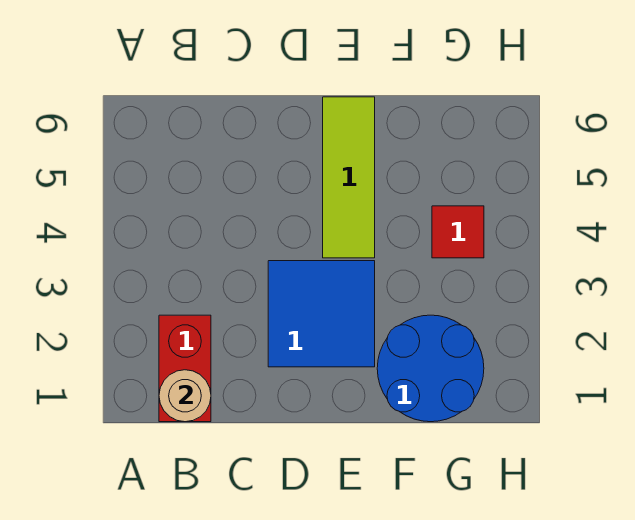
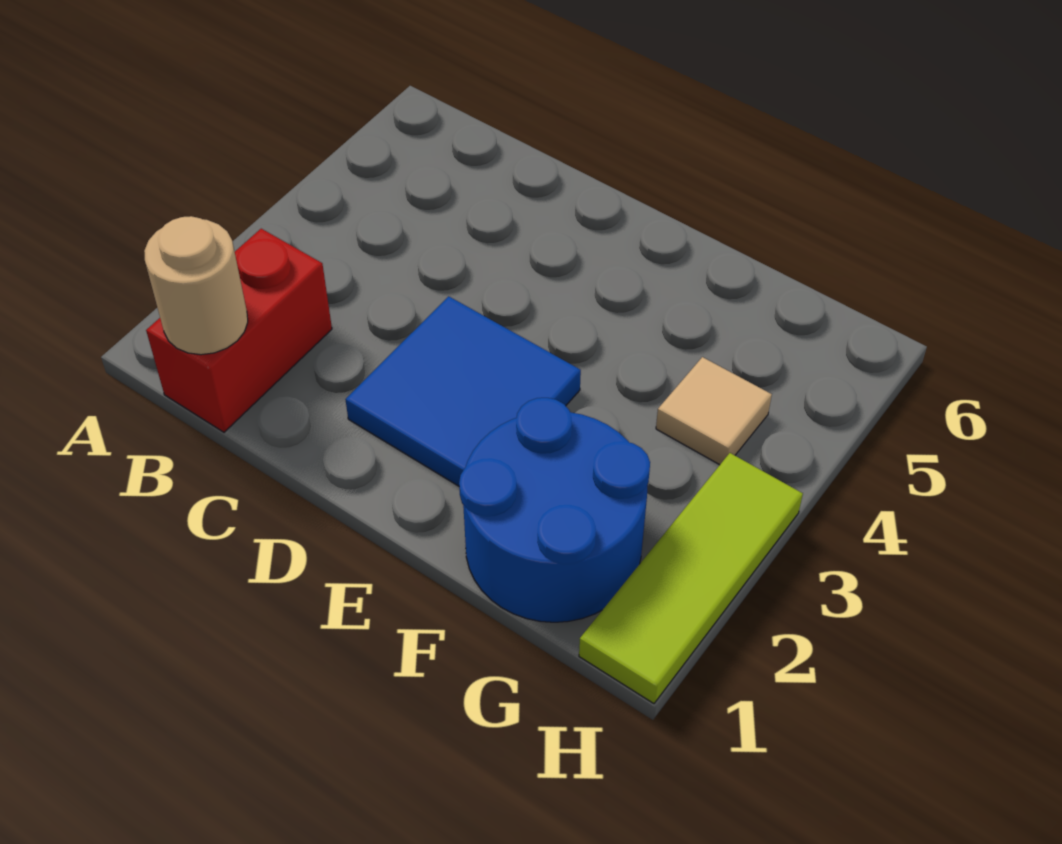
lime 1x3 tile [323,97,375,258] -> lime 1x3 tile moved to [579,453,803,704]
red 1x1 tile [432,206,484,258] -> tan 1x1 tile [656,357,772,465]

